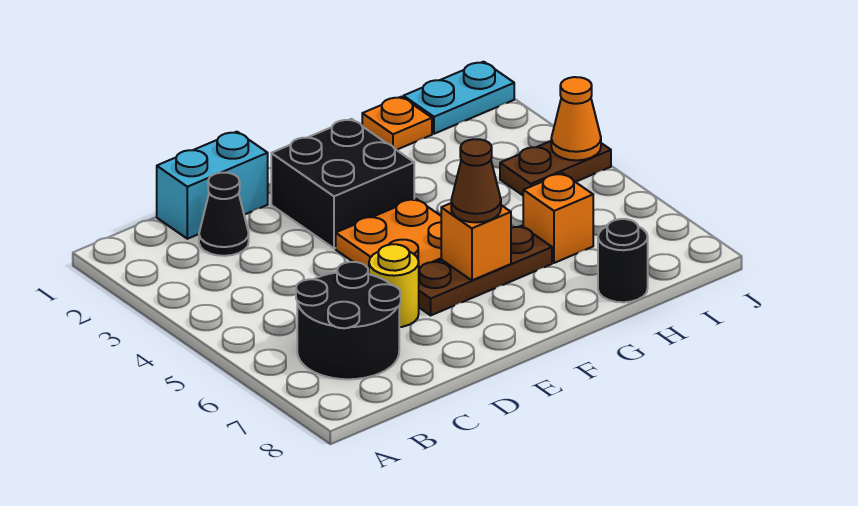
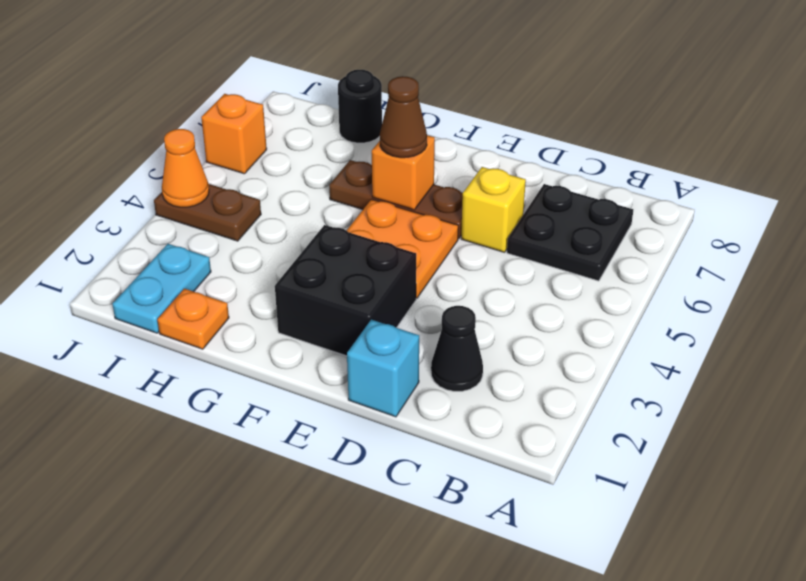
black 2x2 round brick [296,262,401,379] -> black 2x2 plate [507,184,633,281]
cyan 1x2 brick [157,132,268,239] -> cyan 1x1 brick [347,320,419,417]
yellow 1x1 round brick [369,244,419,327] -> yellow 1x1 brick [461,167,526,252]
orange 1x1 brick [523,173,593,263] -> orange 1x1 brick moved to [201,94,267,174]
cyan 1x2 plate [403,62,514,134] -> cyan 1x2 plate turned to [113,244,211,333]

